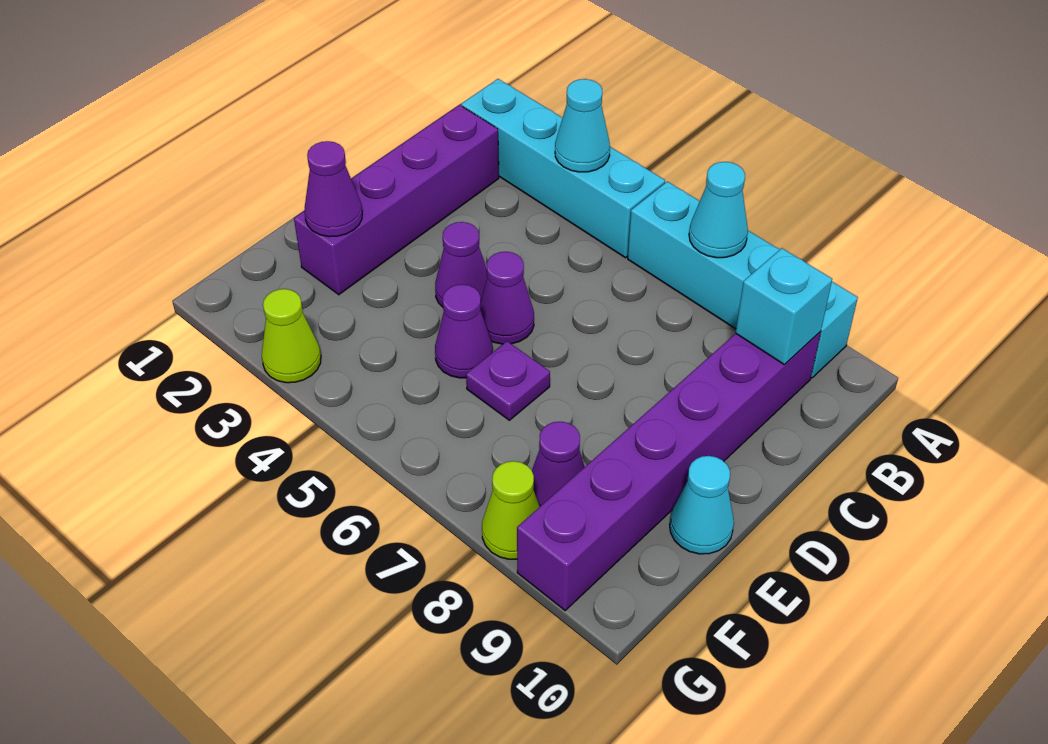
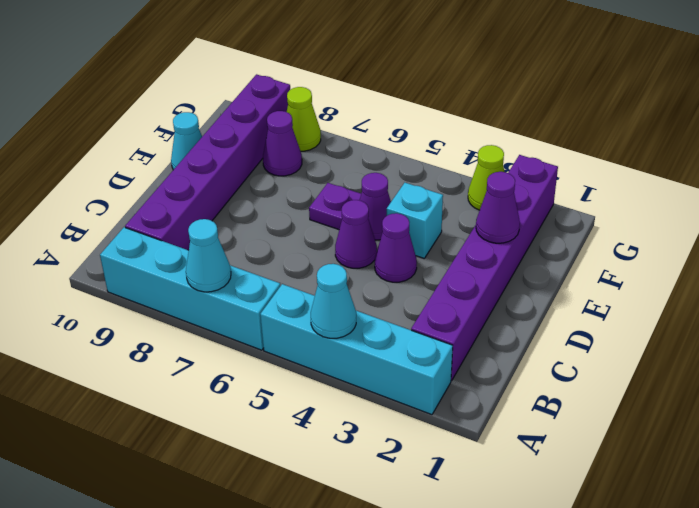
purple 1x4 brick [294,105,499,295] -> purple 1x6 brick [411,155,558,381]
cyan 1x1 brick [736,248,832,365] -> cyan 1x1 brick moved to [387,183,443,258]

